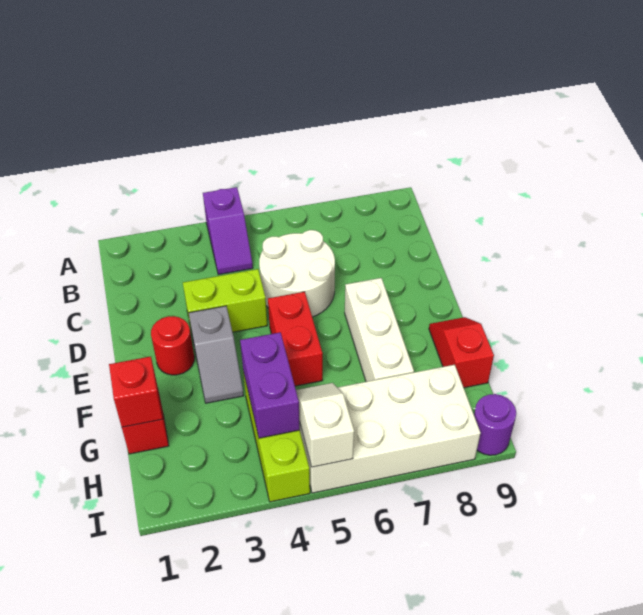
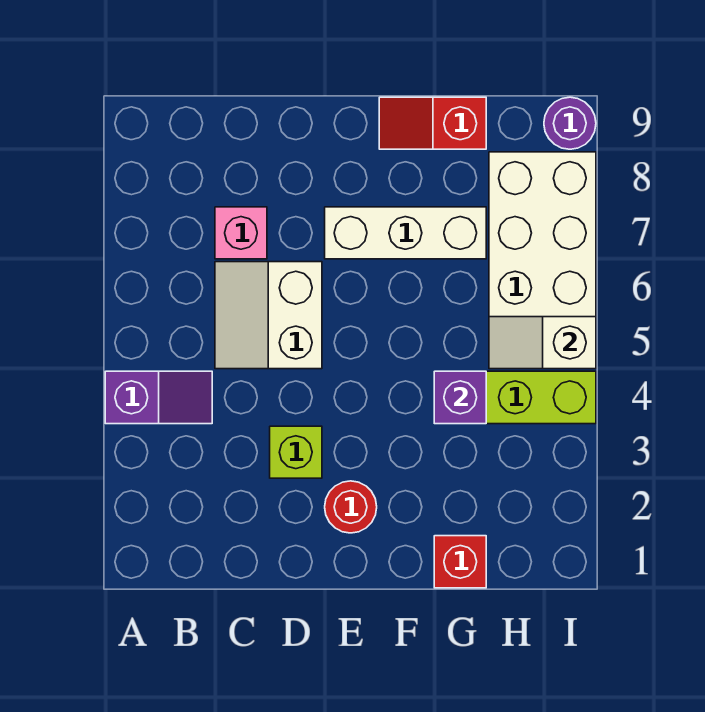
white 2x2 round brick [259,230,335,317] -> white 2x2 slope [215,262,322,369]
none -> pink 1x1 brick [215,207,267,259]
lime 1x2 brick [183,269,267,332] -> lime 1x1 brick [270,426,322,478]
grey 1x2 slope [189,306,244,403] -> none
red 1x2 brick [268,292,323,386] -> none
red 1x1 brick [109,356,163,427] -> none
purple 1x2 brick [240,332,300,438] -> purple 1x1 brick [434,371,486,424]

